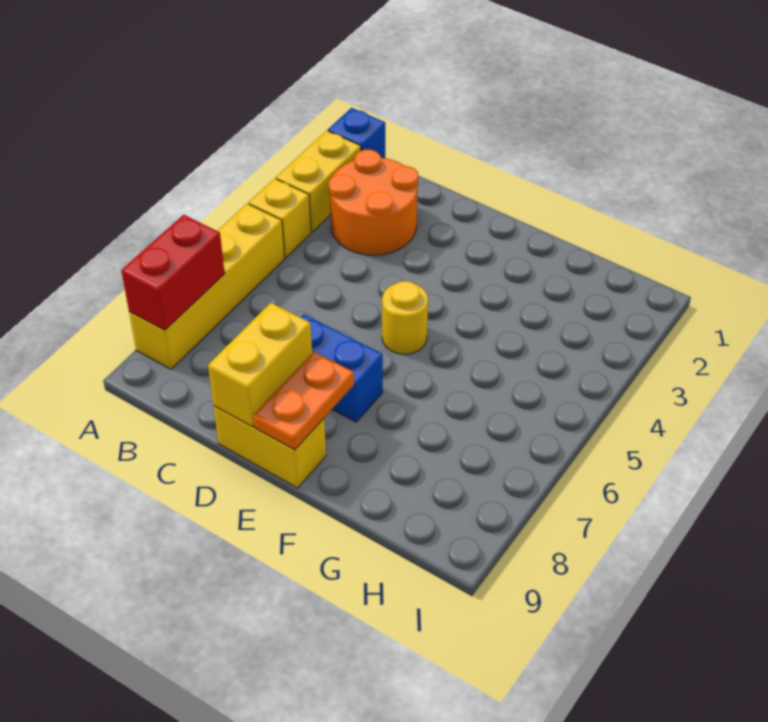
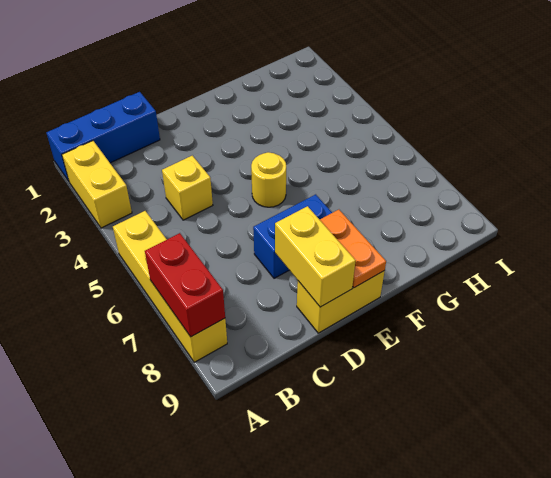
blue 1x1 brick [328,108,385,158] -> blue 1x3 brick [46,92,160,181]
yellow 1x1 brick [248,178,311,258] -> yellow 1x1 brick moved to [162,156,213,220]
orange 2x2 round brick [328,150,418,255] -> none

